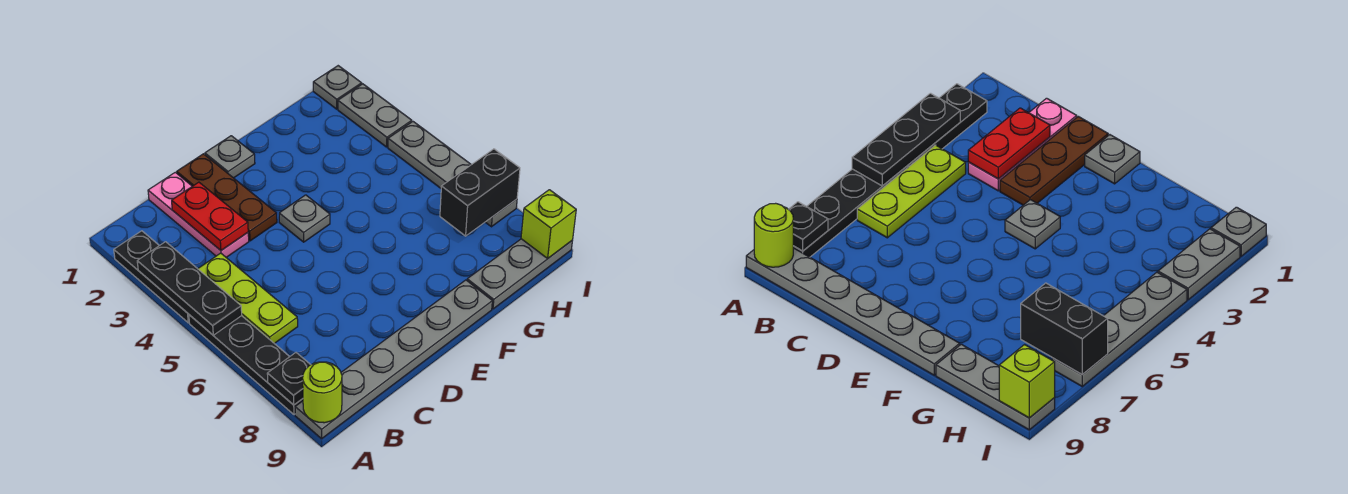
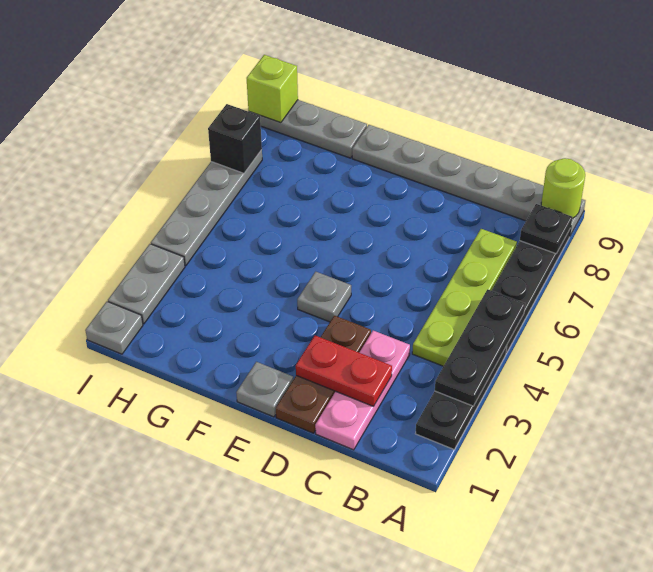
lime 1x3 plate [198,253,298,344] -> lime 1x4 plate [412,229,517,366]
red 1x2 plate [172,182,248,250] -> red 1x2 plate turned to [296,336,392,406]
black 1x2 brick [440,149,520,236] -> black 1x1 brick [208,104,262,173]

